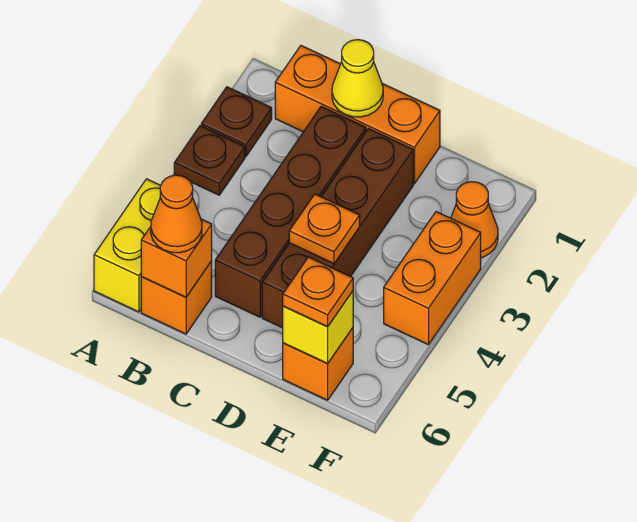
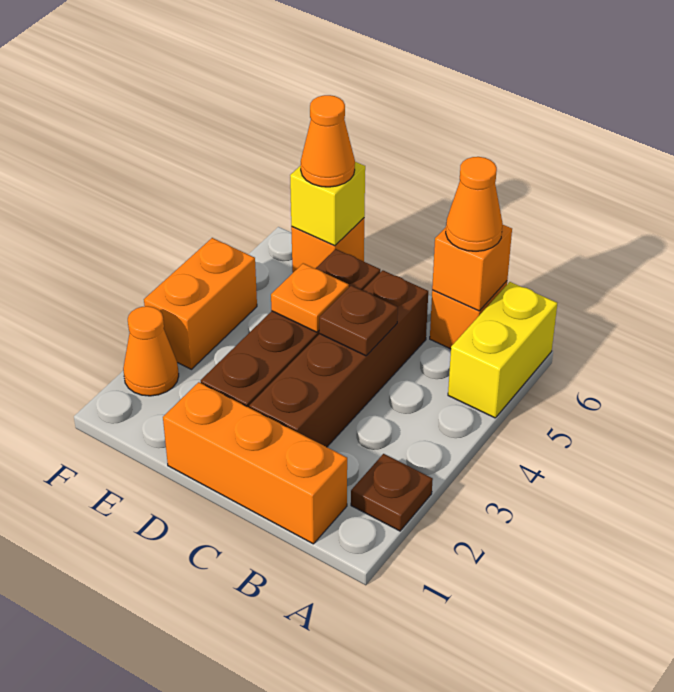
brown 1x1 plate [174,126,245,195] -> brown 1x1 plate moved to [319,286,398,356]
yellow 1x1 cone [332,40,383,117] -> none
orange 1x1 plate [283,257,353,327] -> orange 1x1 cone [301,95,355,187]

